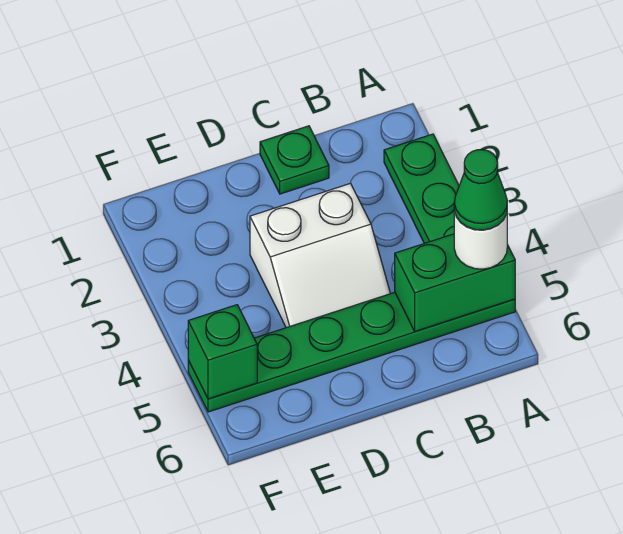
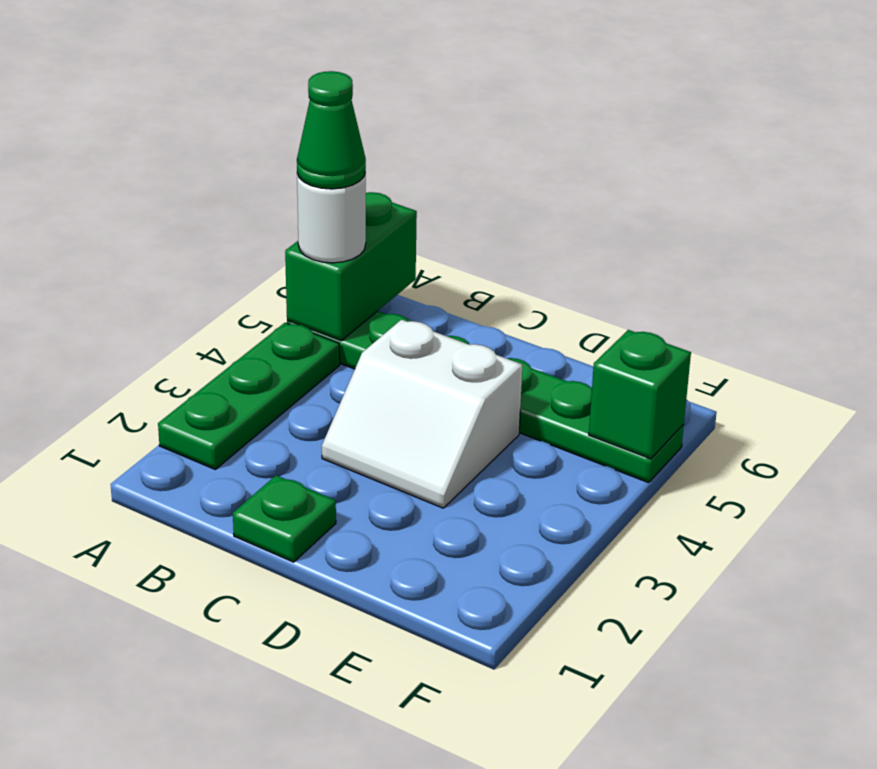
green 1x2 brick [395,234,515,332] -> green 1x2 brick turned to [285,192,417,341]
white 2x2 slope [250,183,390,328] -> white 2x2 slope turned to [322,320,522,508]

